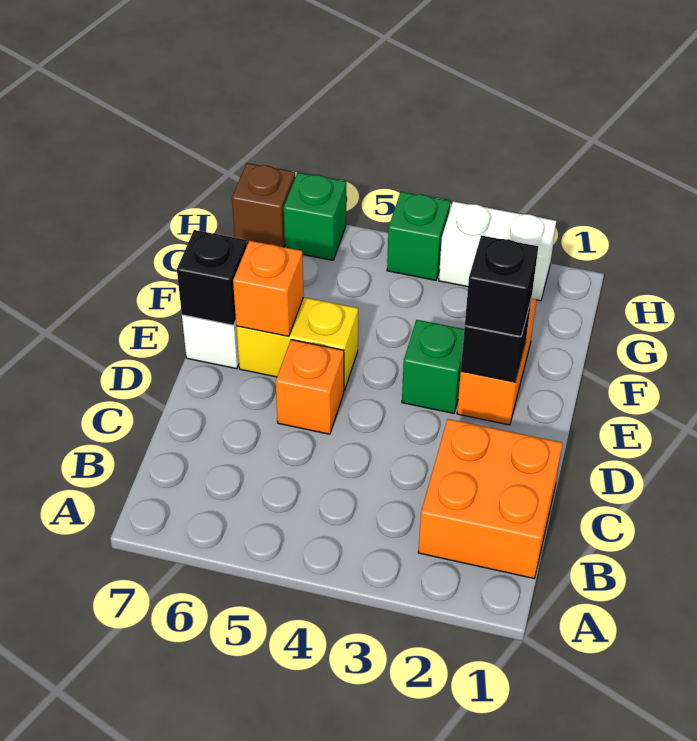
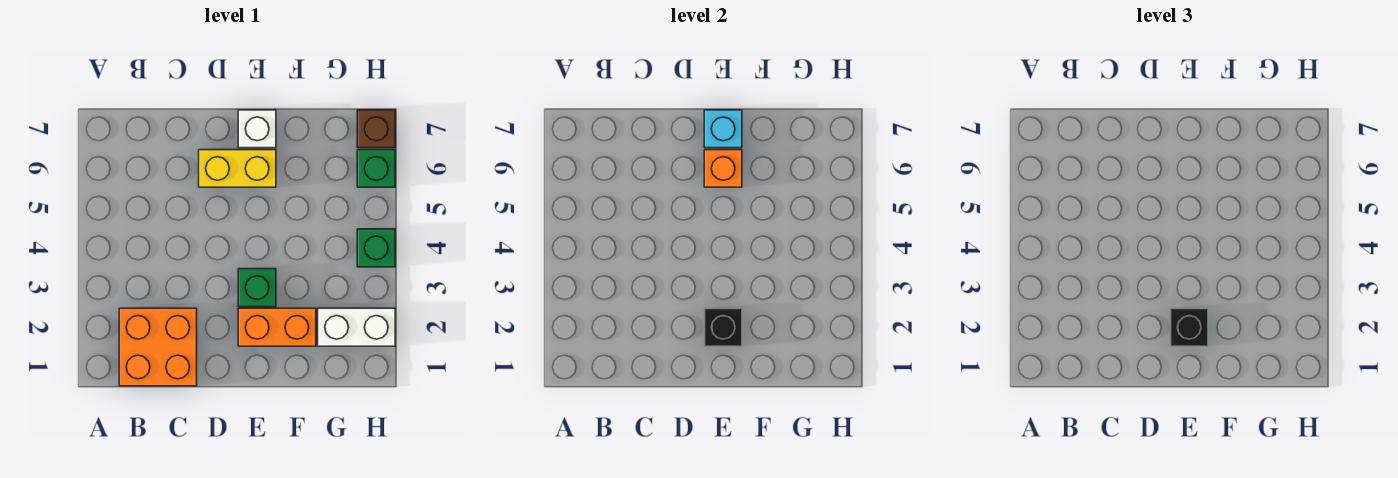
orange 1x1 brick [276,340,344,434] -> none
yellow 1x2 brick [236,297,358,391] -> yellow 1x2 brick turned to [199,150,276,187]
black 1x1 brick [177,230,247,325] -> cyan 1x1 brick [704,110,742,148]
white 1x2 brick [439,201,556,301] -> white 1x2 brick turned to [318,308,395,346]

